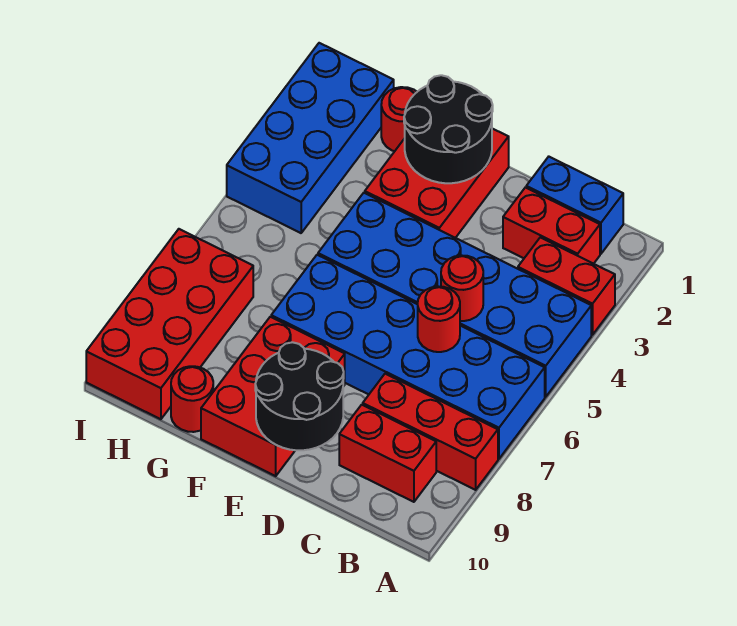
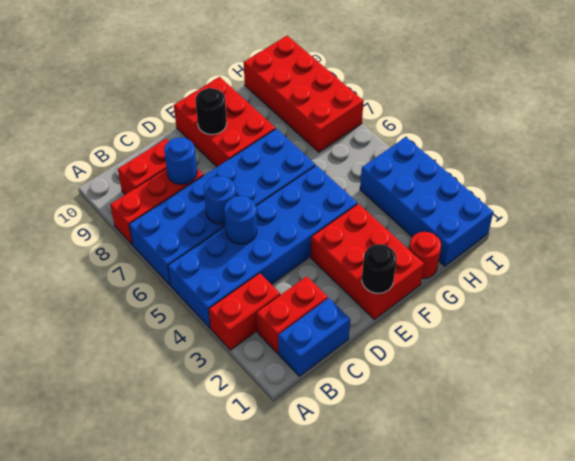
red 1x1 round brick [441,255,483,321] -> blue 1x1 round brick [224,196,257,244]
red 1x1 round brick [418,286,460,352] -> blue 1x1 round brick [204,176,236,224]
none -> blue 1x1 round brick [164,138,197,185]
black 2x2 round brick [255,342,344,450] -> black 1x1 round brick [195,88,227,135]
black 2x2 round brick [404,75,493,183] -> black 1x1 round brick [362,244,396,293]
red 1x1 round brick [171,366,213,432] -> none

